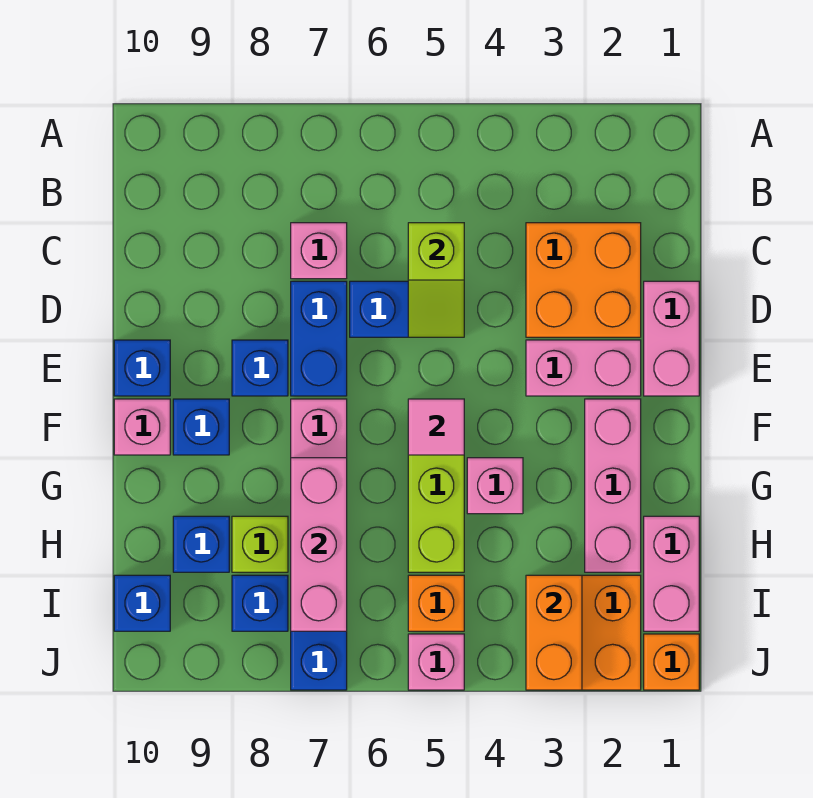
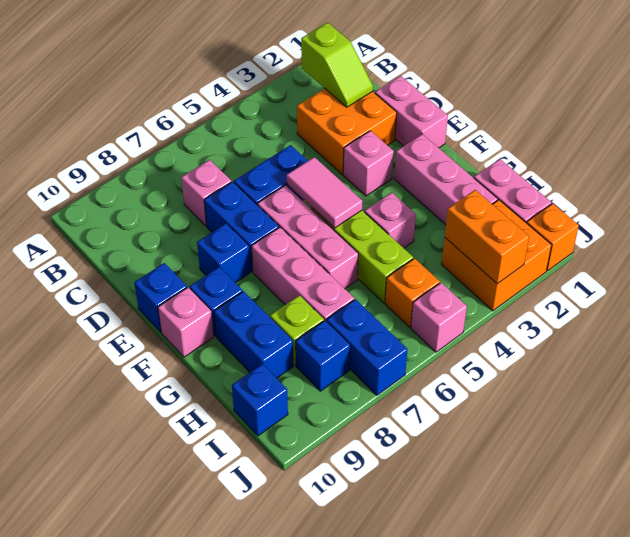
lime 1x2 slope [408,223,464,337] -> lime 1x2 slope moved to [301,22,373,107]
pink 1x2 brick [526,340,641,396] -> pink 1x1 brick [343,131,394,196]
pink 1x1 tile [408,399,464,455] -> pink 1x2 tile [287,157,362,228]
pink 1x3 brick [291,458,347,631] -> pink 1x3 brick moved to [258,185,358,289]
blue 1x1 brick [173,516,229,572] -> blue 1x2 brick [214,291,293,378]

